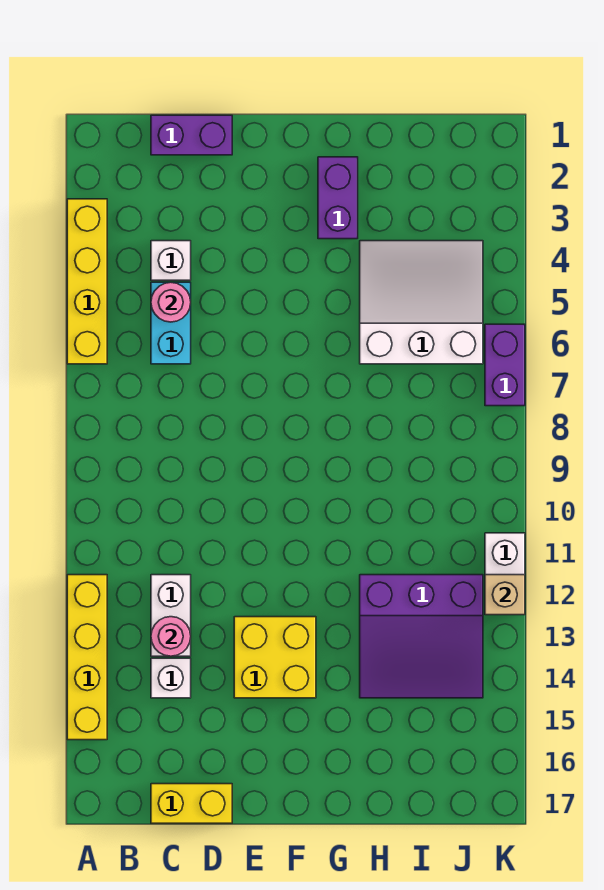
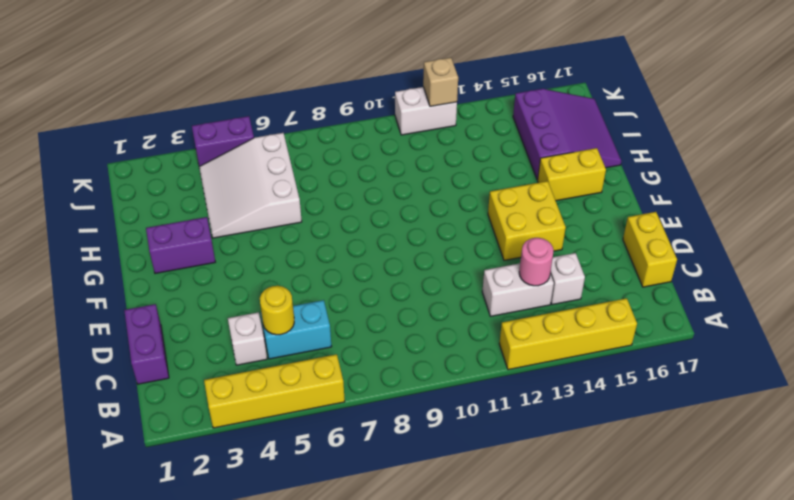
pink 1x1 round brick [151,282,191,322] -> yellow 1x1 round brick [260,286,294,335]
none -> yellow 1x2 brick [538,148,606,201]
purple 3x3 slope [360,575,483,698] -> purple 3x3 slope moved to [513,89,621,180]
purple 1x2 brick [485,324,525,406] -> purple 1x2 brick moved to [192,116,254,166]

